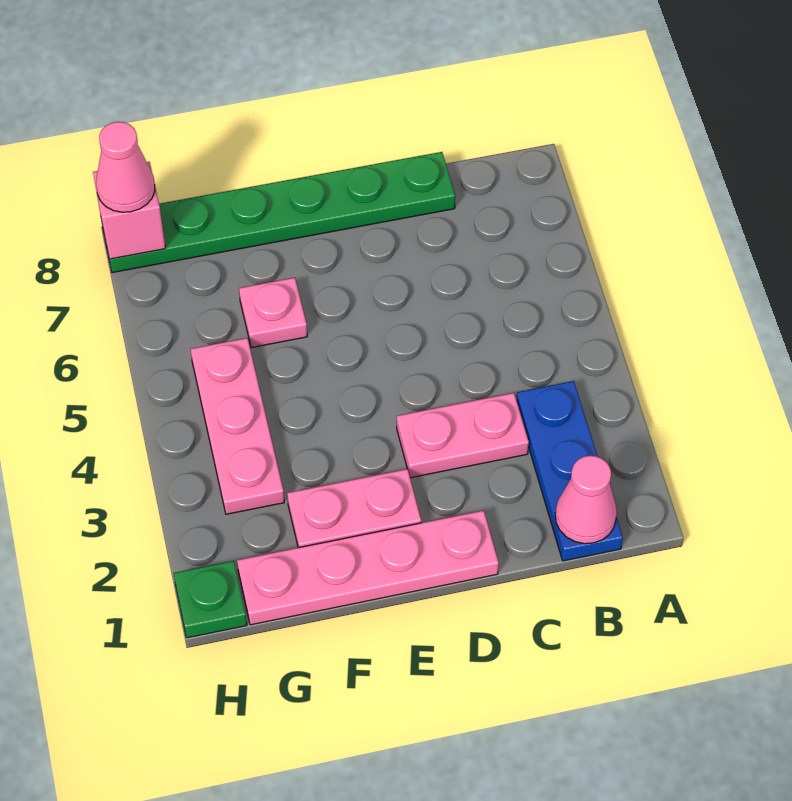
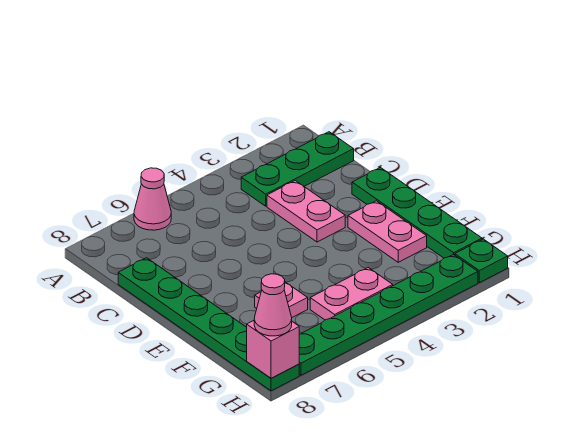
blue 1x3 plate [516,381,623,561] -> green 1x3 plate [241,132,354,206]
pink 1x1 cone [555,456,617,544] -> pink 1x1 cone moved to [134,168,171,230]
pink 1x4 plate [237,510,499,625] -> green 1x4 plate [352,168,482,258]
pink 1x3 plate [191,338,284,514] -> pink 1x2 plate [310,268,393,320]
none -> green 1x6 plate [299,254,478,375]

